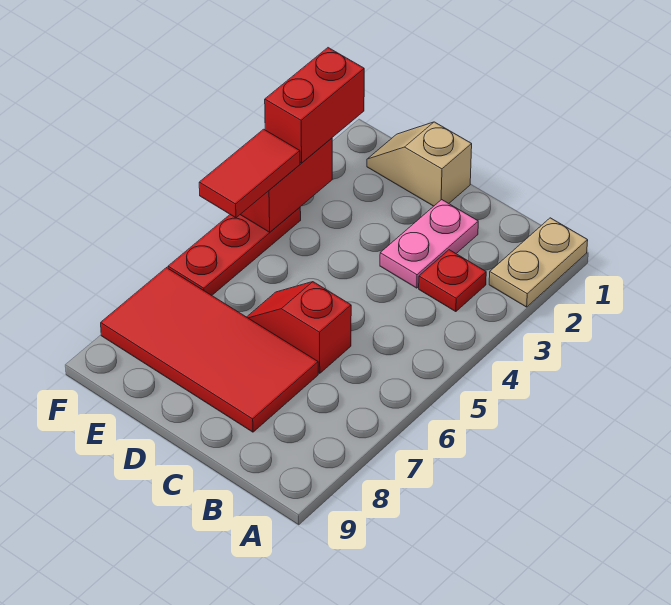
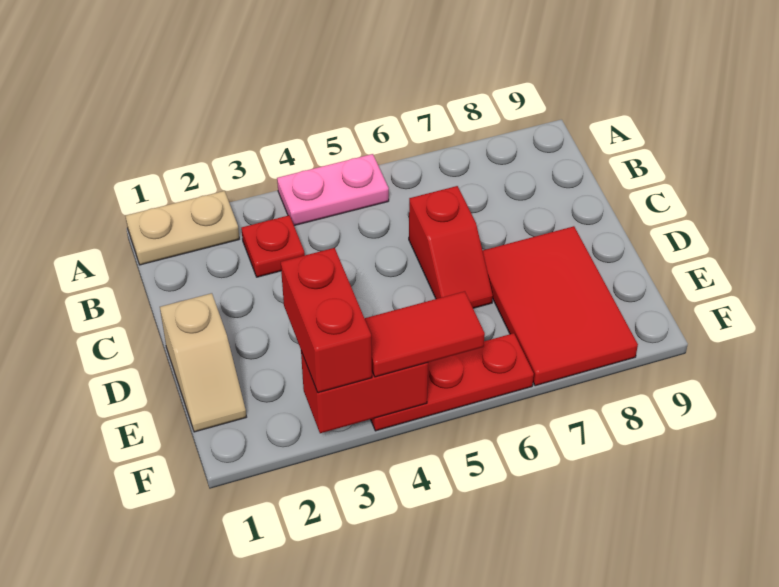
pink 1x2 plate [380,200,478,288] -> pink 1x2 plate moved to [277,154,389,226]
red 2x4 tile [101,268,318,432] -> red 2x3 tile [482,226,638,386]
red 1x2 brick [265,48,364,163] -> red 1x2 brick turned to [281,248,372,393]

